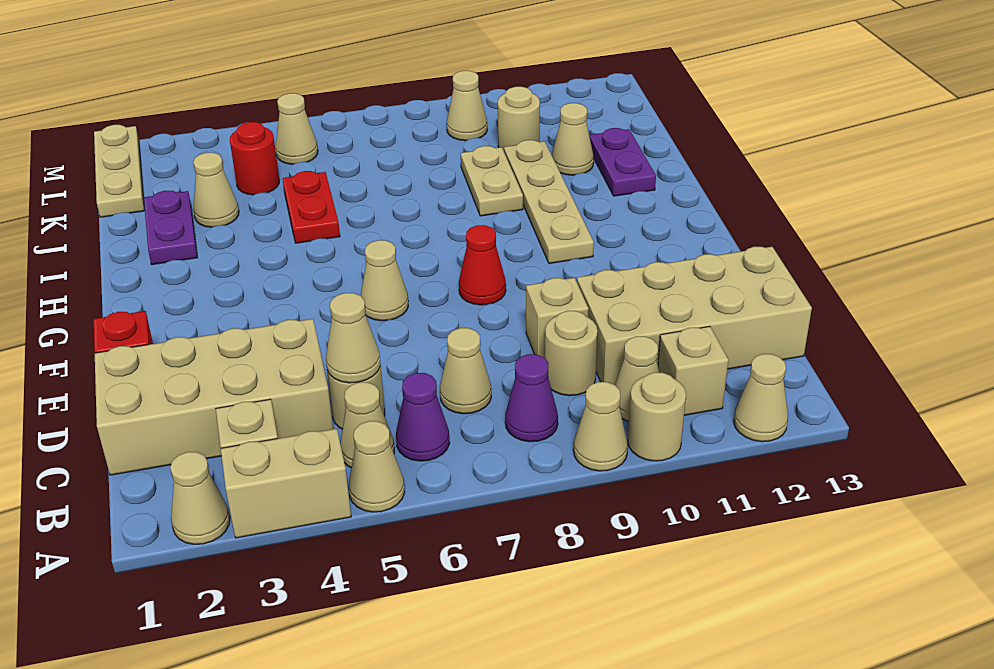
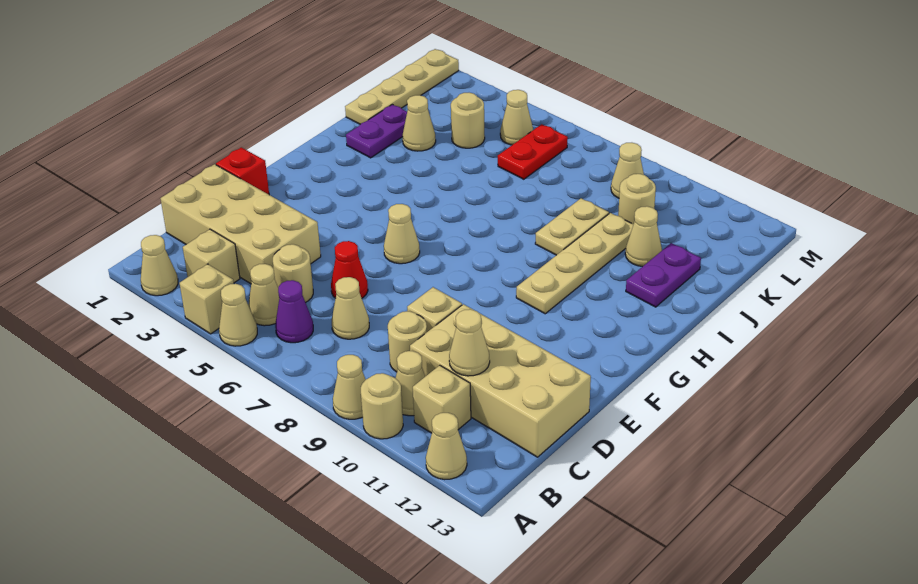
tan 1x2 brick [221,429,351,538] -> tan 1x1 brick [180,264,234,334]
purple 1x1 cone [505,354,558,442] -> none
tan 1x1 cone [326,293,380,383] -> tan 1x1 cone moved to [449,309,490,376]
red 1x1 cone [459,225,506,305] -> red 1x1 cone moved to [331,241,368,298]
red 1x2 plate [283,171,340,243] -> red 1x2 plate moved to [498,124,568,179]
tan 1x3 plate [94,125,145,217] -> tan 1x4 plate [345,49,459,124]
red 1x1 round brick [230,122,279,195] -> tan 1x1 round brick [451,93,485,148]

